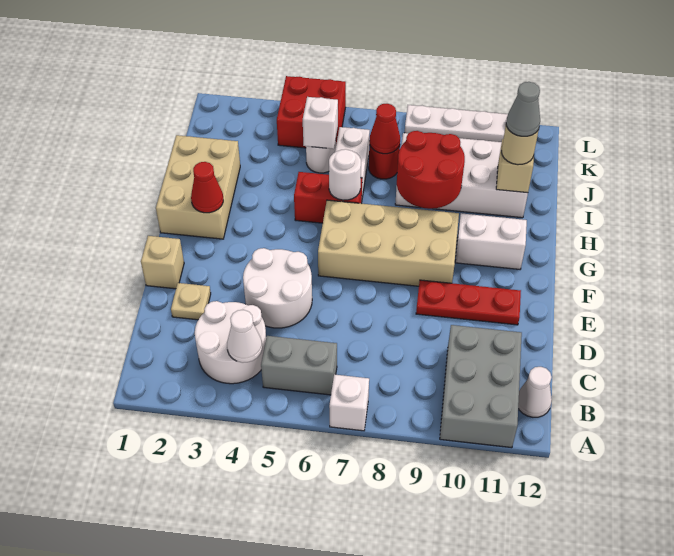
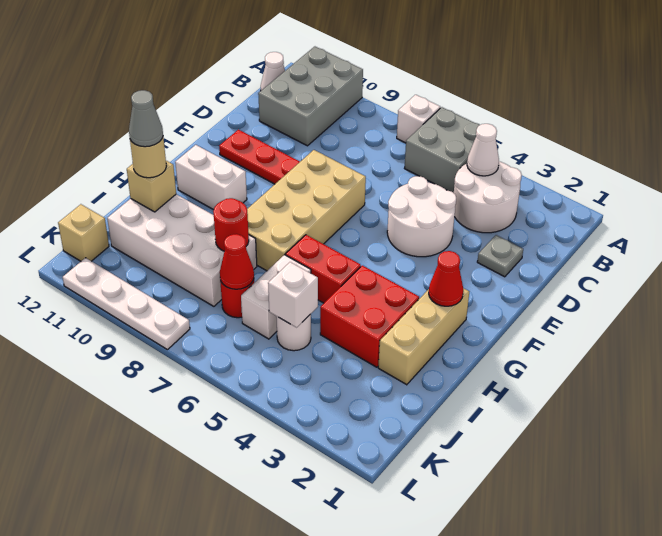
grey 1x2 brick [261,336,337,395] -> grey 2x2 brick [404,107,480,193]
tan 1x1 plate [171,283,211,320] -> grey 1x1 plate [477,235,523,277]
tan 1x1 brick [141,236,184,289] -> tan 1x1 brick moved to [58,204,109,261]
tan 2x4 brick [318,200,459,286] -> tan 2x4 brick turned to [247,150,366,271]
tan 2x3 brick [156,135,240,239] -> tan 1x3 brick [378,288,469,385]
white 1x1 round brick [329,149,361,200] -> none
red 2x2 round brick [397,131,465,209] -> red 1x1 round brick [213,198,249,251]
red 2x2 brick [277,76,346,148] -> red 2x2 brick moved to [320,265,419,367]

